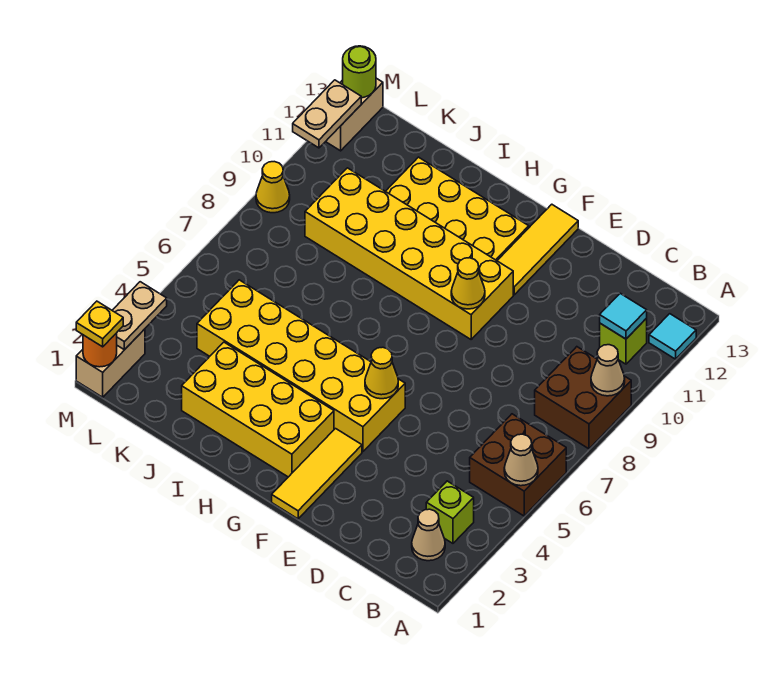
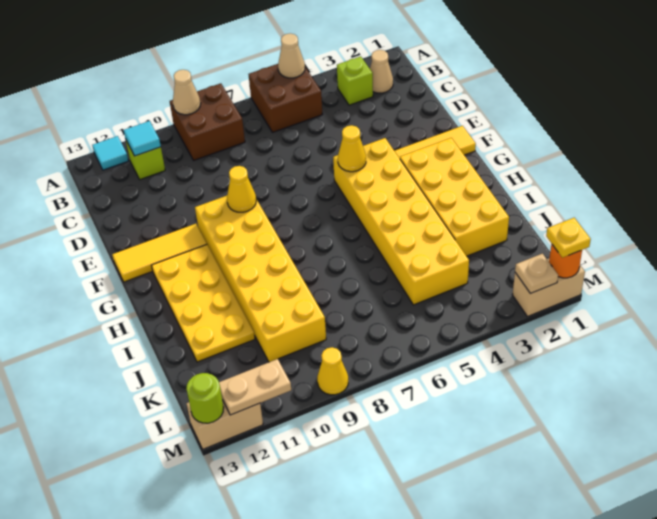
tan 1x2 plate [112,282,167,350] -> tan 1x1 plate [515,254,558,294]

